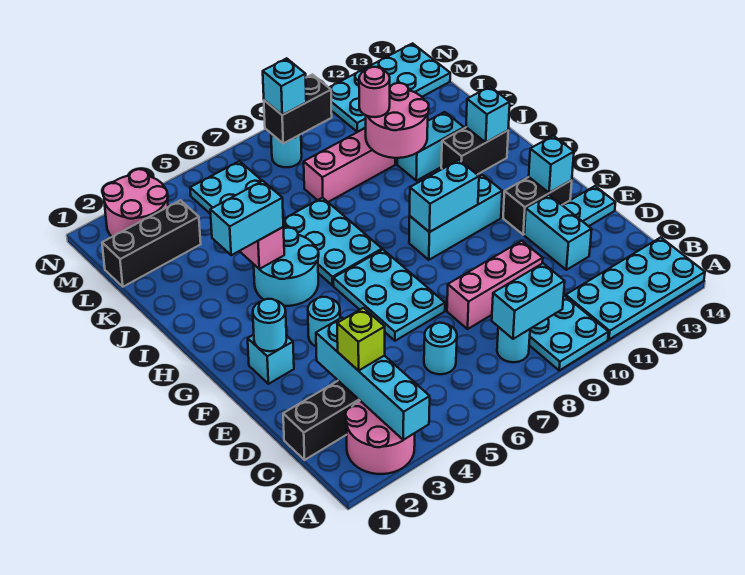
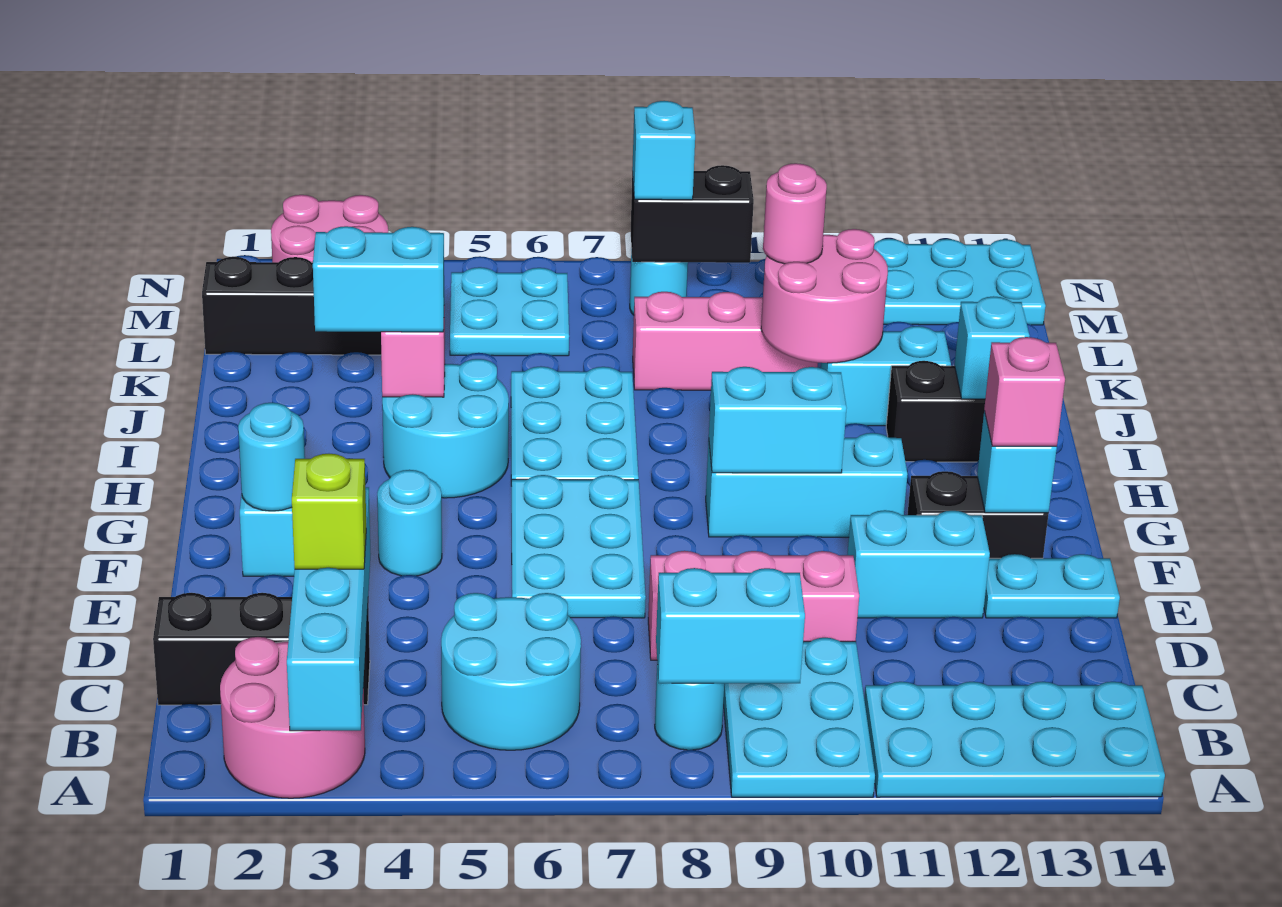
cyan 1x1 round brick [424,323,457,374] -> cyan 2x2 round brick [441,593,581,750]
cyan 1x2 brick [524,195,592,270] -> cyan 1x2 brick turned to [848,510,990,618]
none -> pink 1x1 brick [984,337,1065,446]

